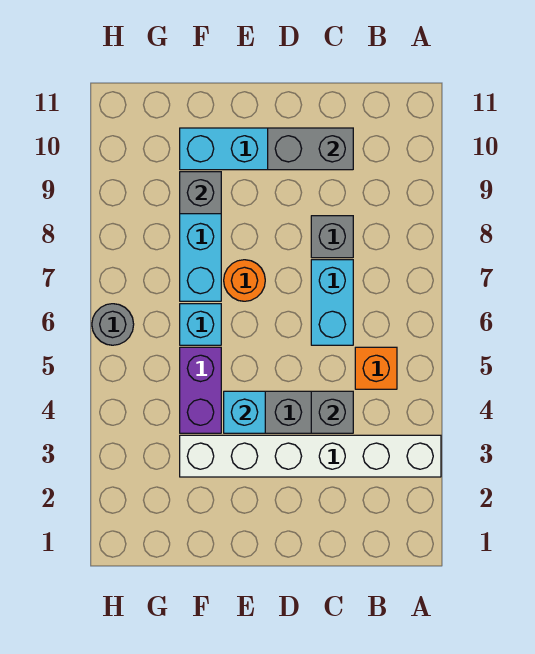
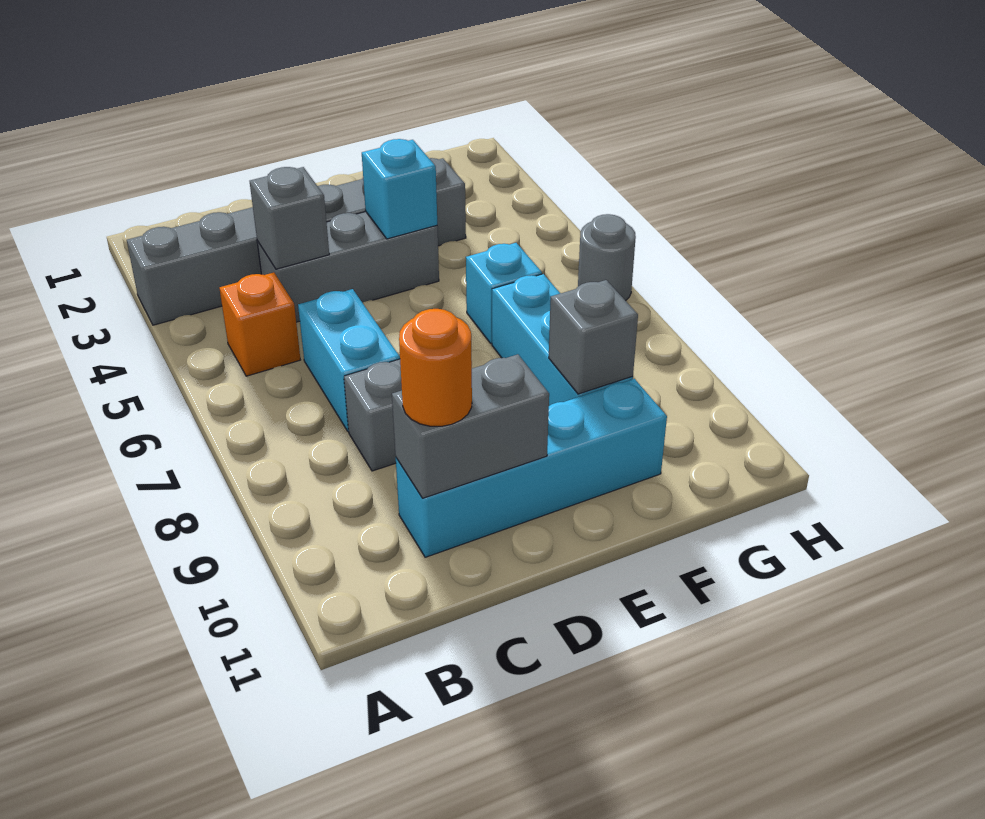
white 1x6 brick [180,435,441,477] -> grey 1x6 brick [127,158,466,325]
orange 1x1 round brick [224,260,265,301] -> orange 1x1 round brick moved to [399,309,472,426]
purple 1x2 brick [180,347,221,433] -> none

